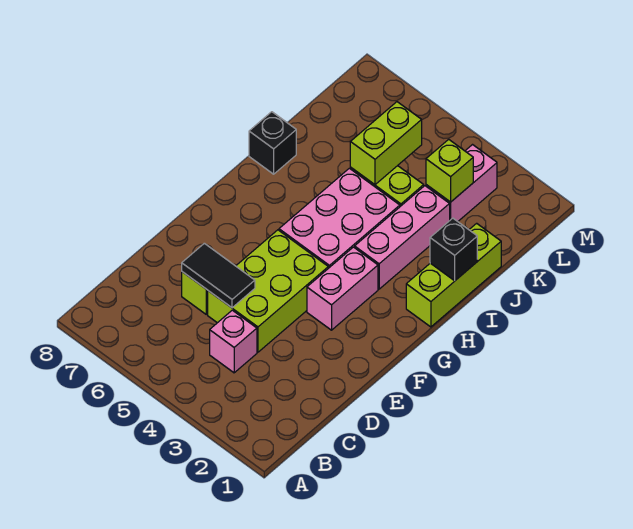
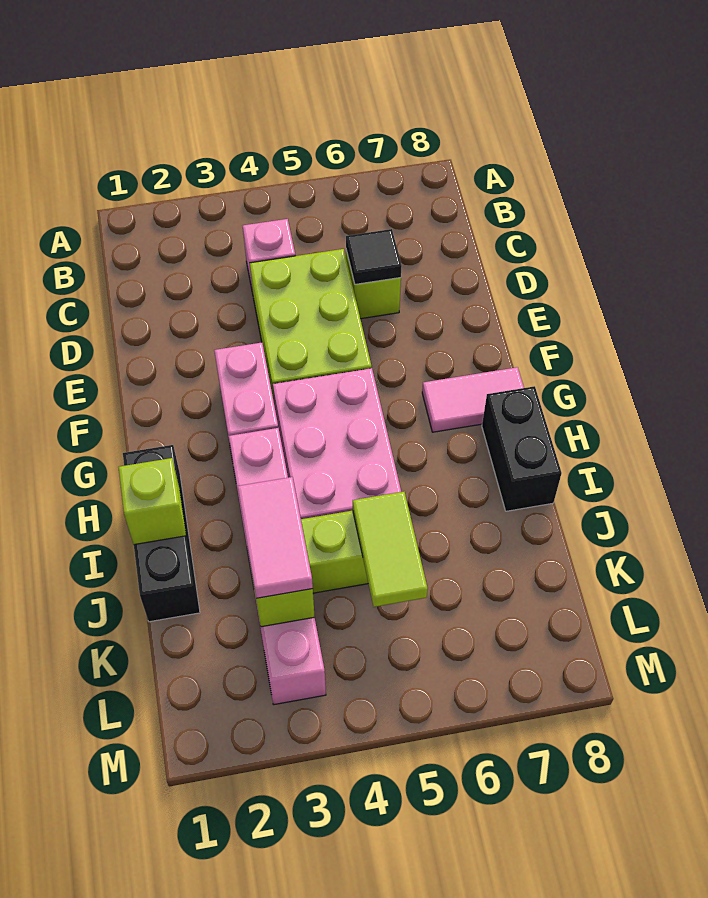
black 1x2 tile [182,243,255,308] -> black 1x1 tile [346,229,402,284]
none -> pink 1x2 tile [422,367,524,432]
lime 1x3 brick [406,223,501,327] -> black 1x3 brick [123,445,200,622]
black 1x1 brick [430,218,477,281] -> lime 1x1 brick [118,458,186,545]
black 1x1 brick [249,112,296,174] -> black 1x2 brick [482,386,562,511]
none -> pink 1x2 tile [238,477,313,598]
lime 1x2 brick [350,102,422,185] -> lime 1x2 tile [353,492,428,607]

